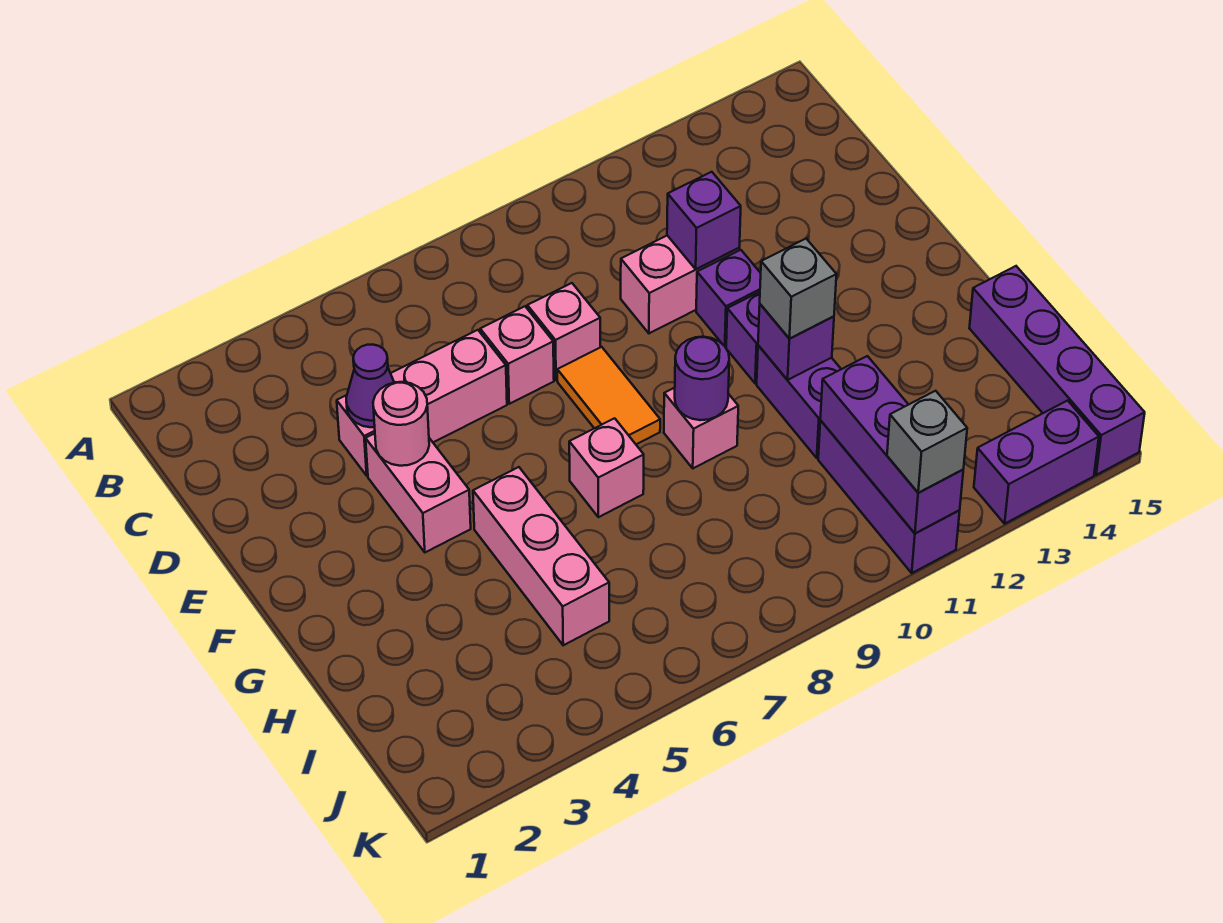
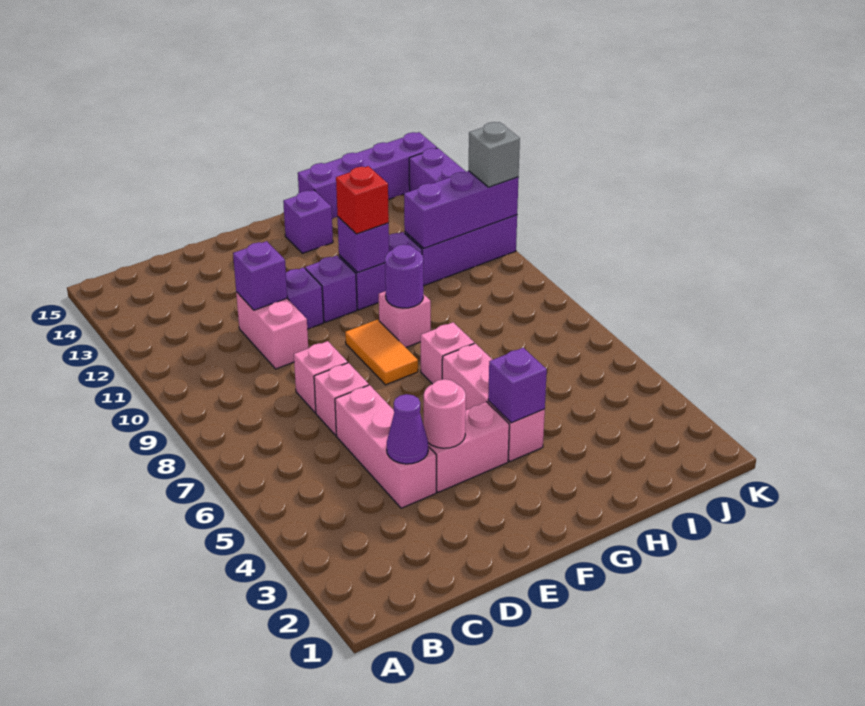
orange 1x2 tile [557,347,660,444] -> orange 1x2 tile turned to [345,320,418,385]
none -> purple 1x1 brick [488,348,547,423]
pink 1x3 brick [473,467,609,645] -> pink 1x3 brick turned to [442,343,545,461]
grey 1x1 brick [760,239,836,339] -> red 1x1 brick [336,166,389,234]
none -> purple 1x1 brick [283,190,333,253]

